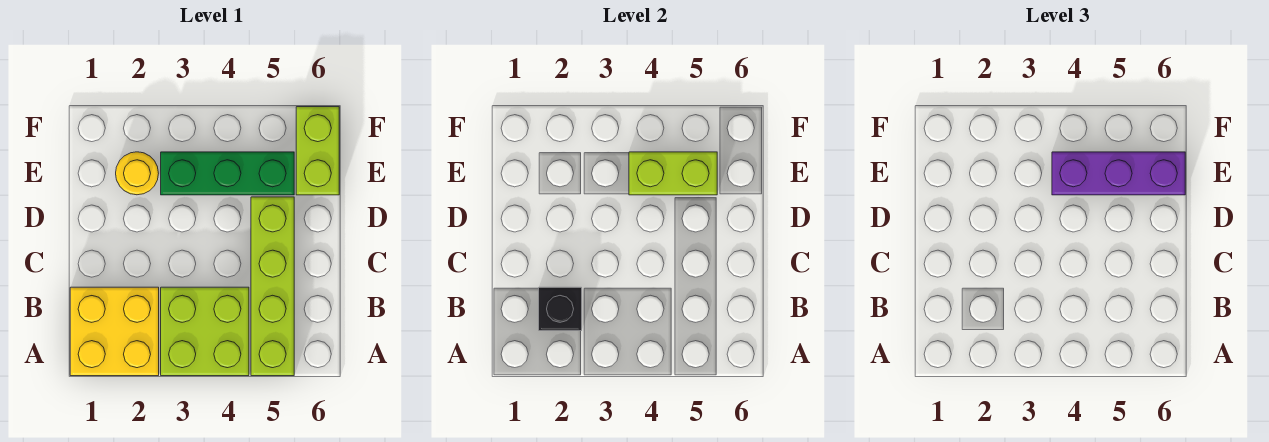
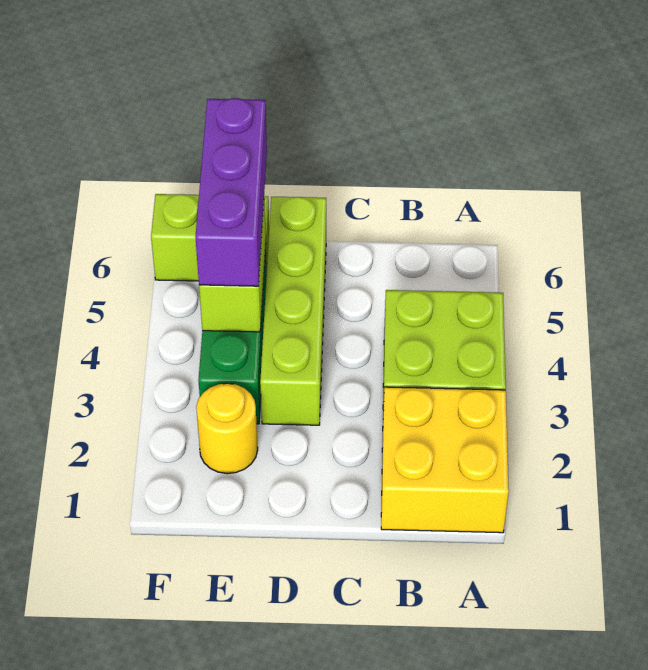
lime 1x4 brick [251,197,294,376] -> lime 1x4 brick turned to [260,197,326,425]
black 1x1 brick [539,287,582,331] -> none

